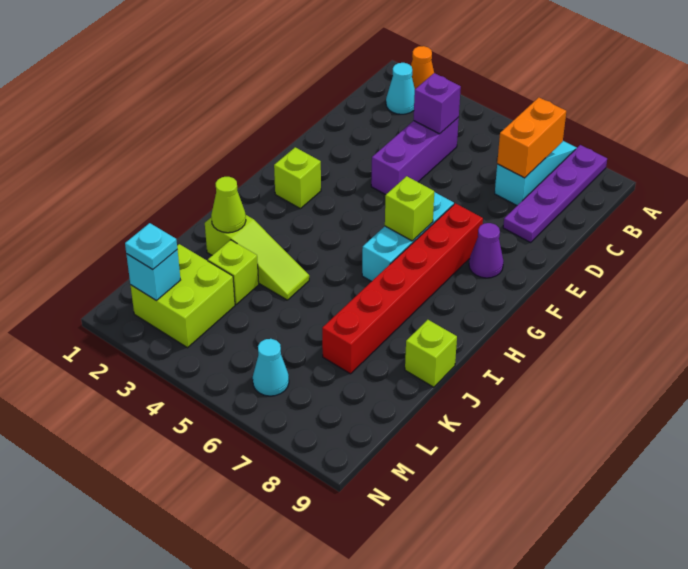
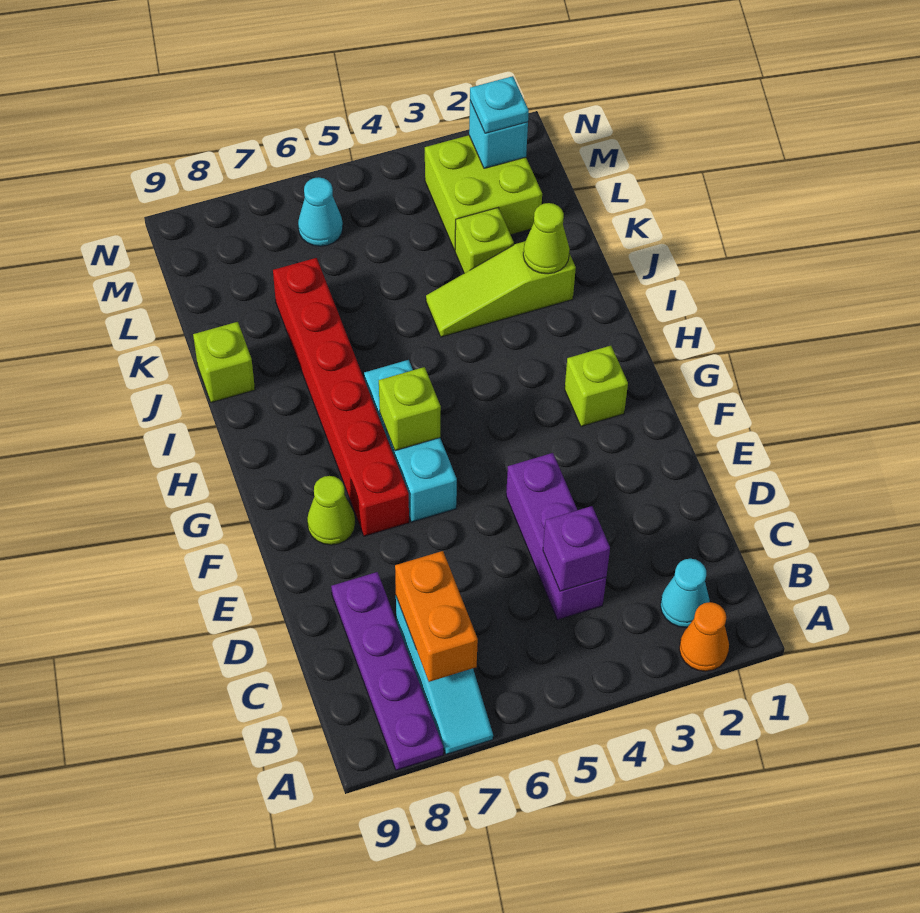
purple 1x1 cone [469,223,503,278] -> lime 1x1 cone [307,476,355,545]

